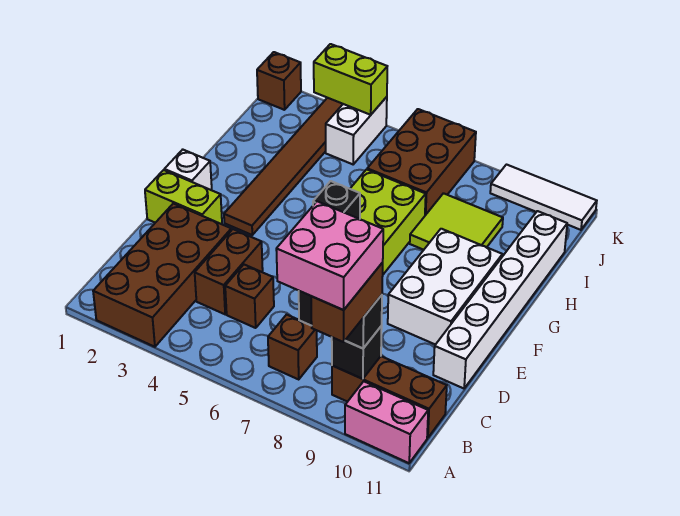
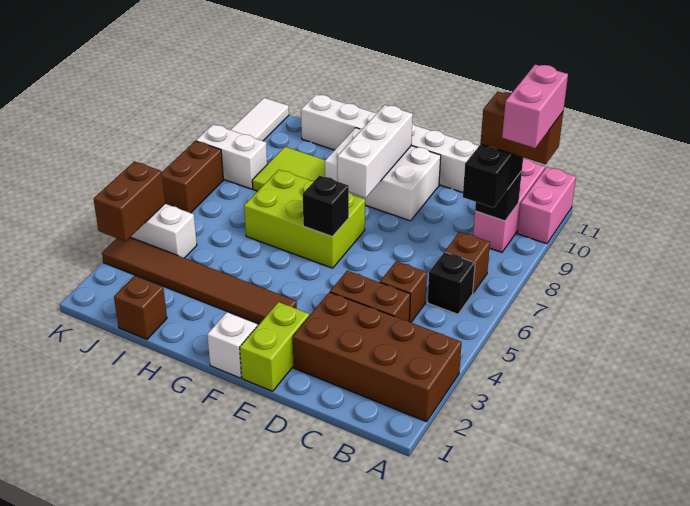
pink 2x2 brick [276,201,383,310] -> pink 1x2 brick [502,65,568,148]
none -> black 1x1 brick [428,252,475,314]
brown 1x3 brick [332,356,447,438] -> pink 1x3 brick [473,159,545,252]
none -> white 1x3 brick [337,105,413,198]
brown 2x3 brick [367,109,476,215] -> brown 1x2 brick [162,141,223,213]
none -> white 1x2 brick [196,124,267,189]
brown 1x1 brick [257,52,301,110] -> brown 1x1 brick moved to [114,276,167,339]
lime 1x2 brick [314,44,387,115] -> brown 1x2 brick [94,161,165,241]

